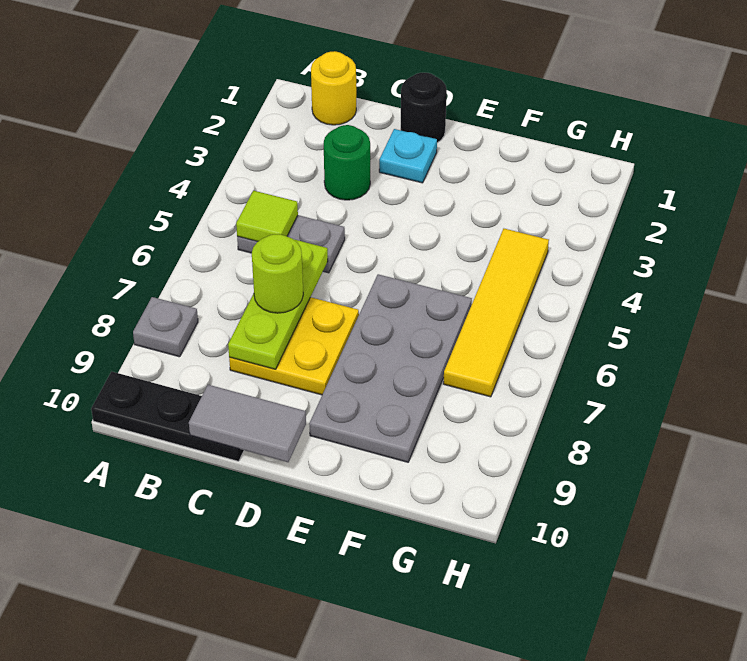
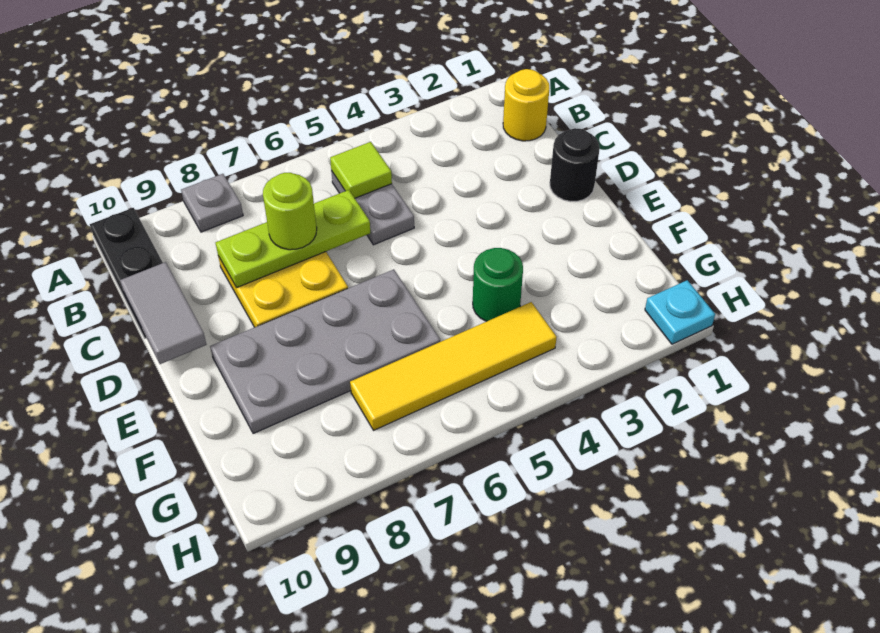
green 1x1 round brick [324,125,370,200] -> green 1x1 round brick moved to [473,248,523,321]
cyan 1x1 plate [379,129,437,183] -> cyan 1x1 plate moved to [645,280,715,344]

